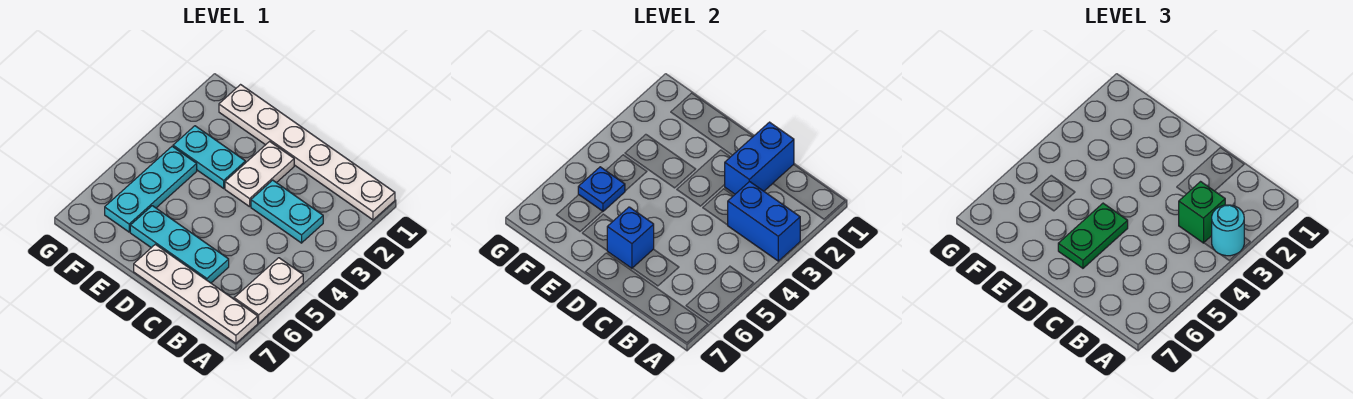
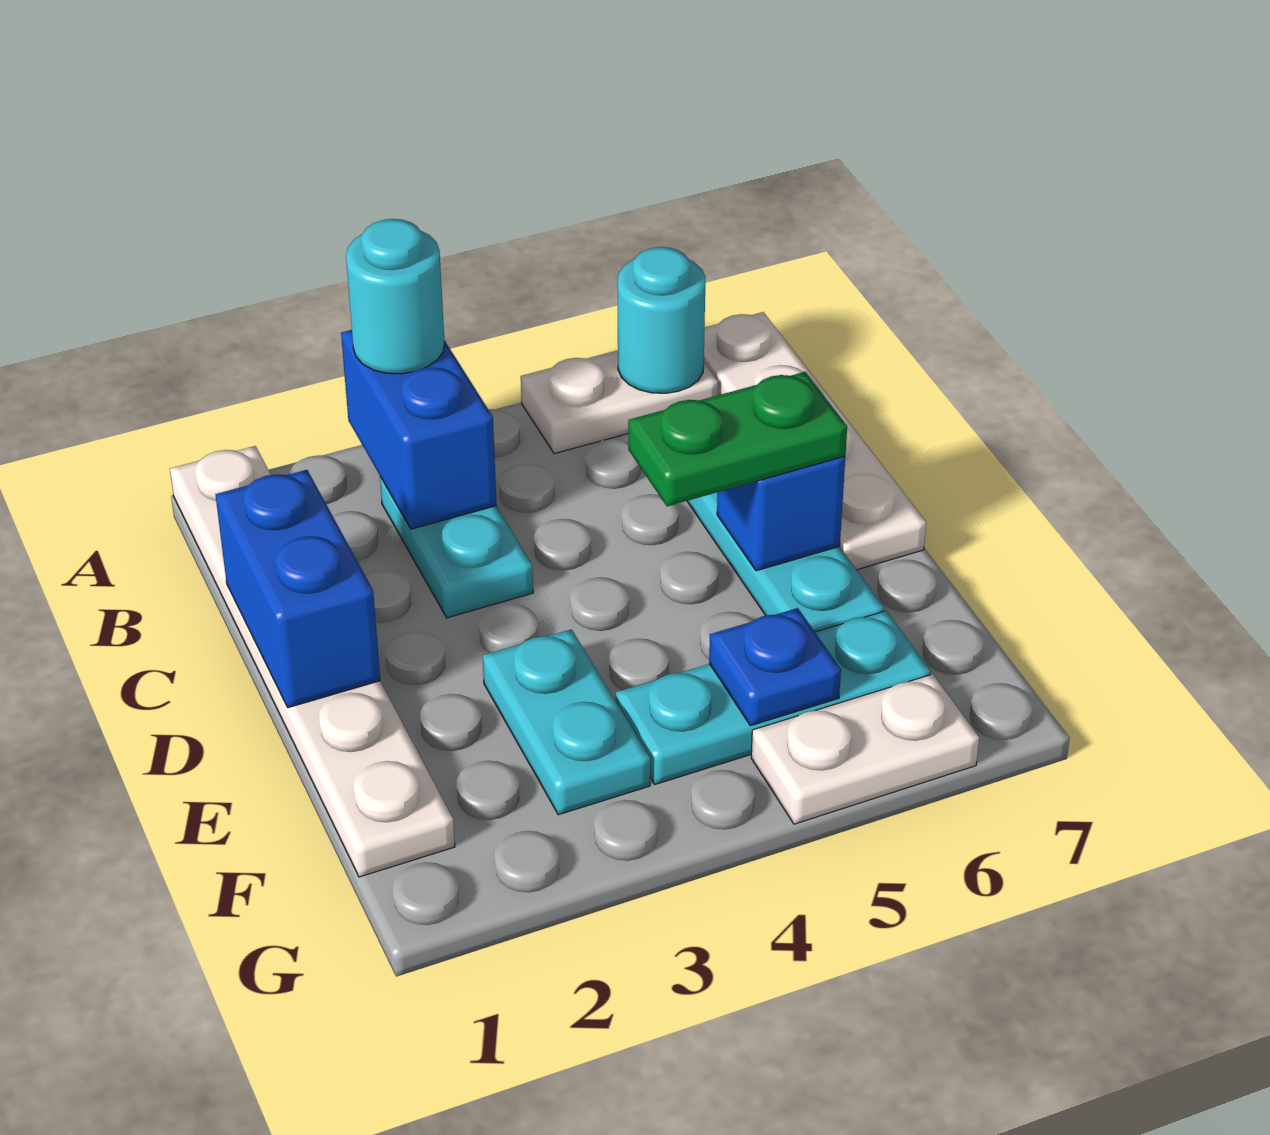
none -> cyan 1x1 round brick [618,247,706,393]
green 1x1 brick [1179,182,1225,243] -> none
blue 1x2 brick [725,122,794,194] -> blue 1x2 brick turned to [215,470,380,708]
white 1x2 plate [225,141,294,207] -> white 1x2 plate moved to [751,674,979,824]

